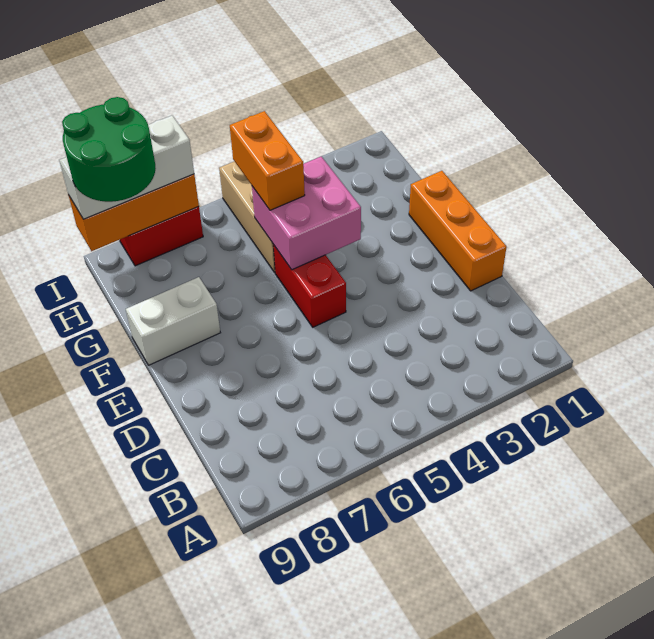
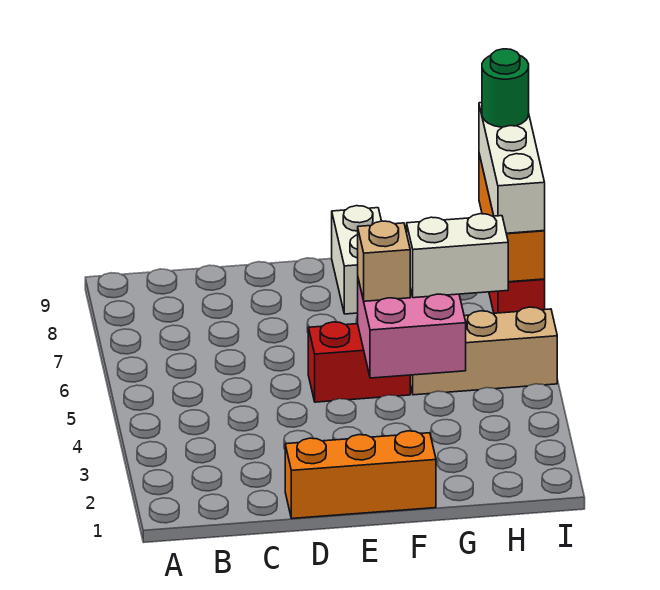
none -> tan 1x1 brick [358,221,410,301]
orange 1x2 brick [230,111,305,210] -> white 1x2 brick [407,214,508,298]
green 2x2 round brick [62,97,156,202] -> green 1x1 round brick [482,49,529,127]

